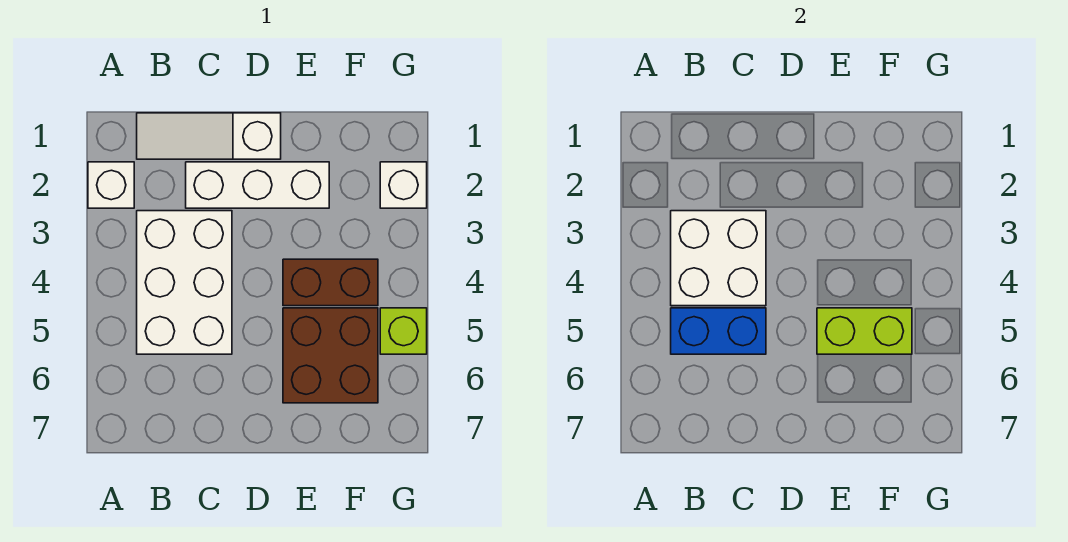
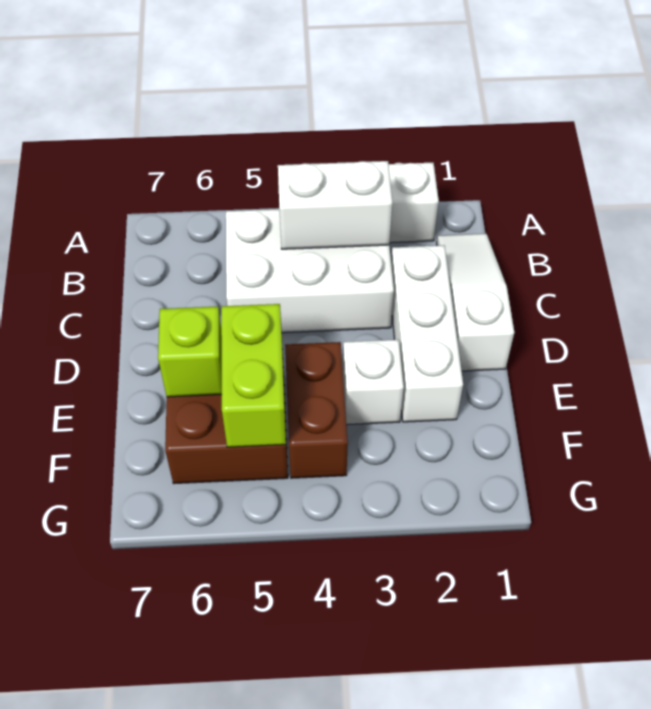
white 2x2 brick [671,211,766,306] -> white 1x2 brick [278,161,393,249]
blue 1x2 brick [671,308,766,354] -> none
white 1x1 brick [380,162,427,208] -> white 1x1 brick moved to [343,340,404,425]
lime 1x1 brick [380,308,427,354] -> lime 1x1 brick moved to [158,306,222,397]

